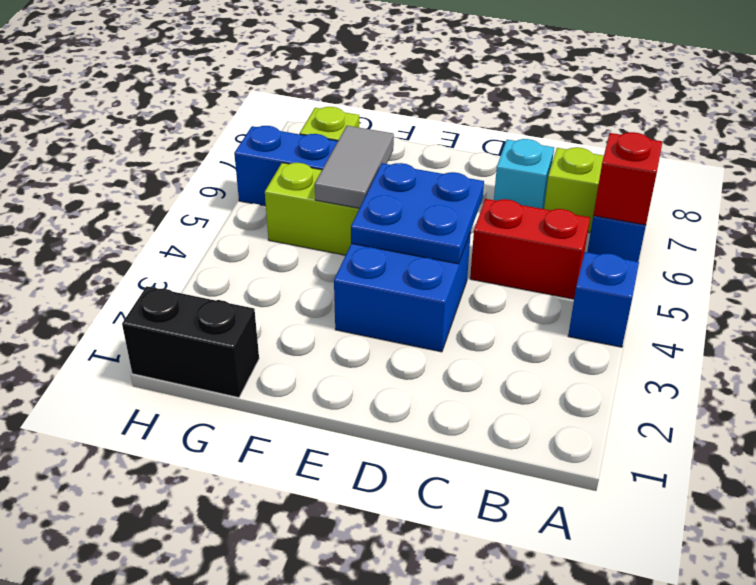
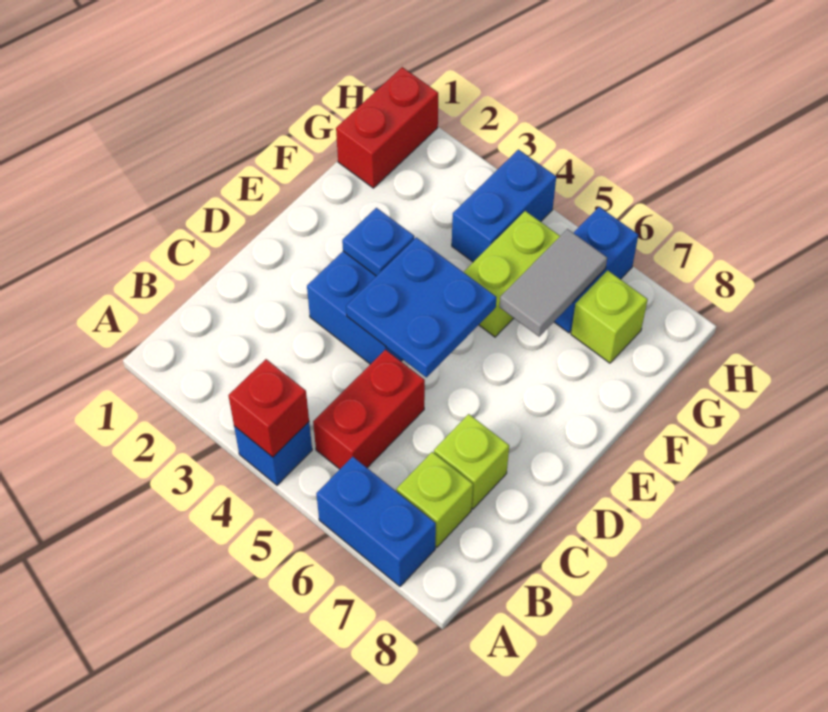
red 1x1 brick [593,132,662,225] -> red 1x1 brick moved to [228,359,309,457]
cyan 1x1 brick [494,139,554,209] -> lime 1x1 brick [434,414,509,509]
none -> blue 1x1 plate [342,208,414,276]
grey 1x2 tile [315,126,394,208] -> grey 1x2 tile turned to [500,229,607,337]
black 1x2 brick [122,286,259,397] -> red 1x2 brick [336,67,438,188]
none -> blue 1x2 brick [452,150,556,262]

